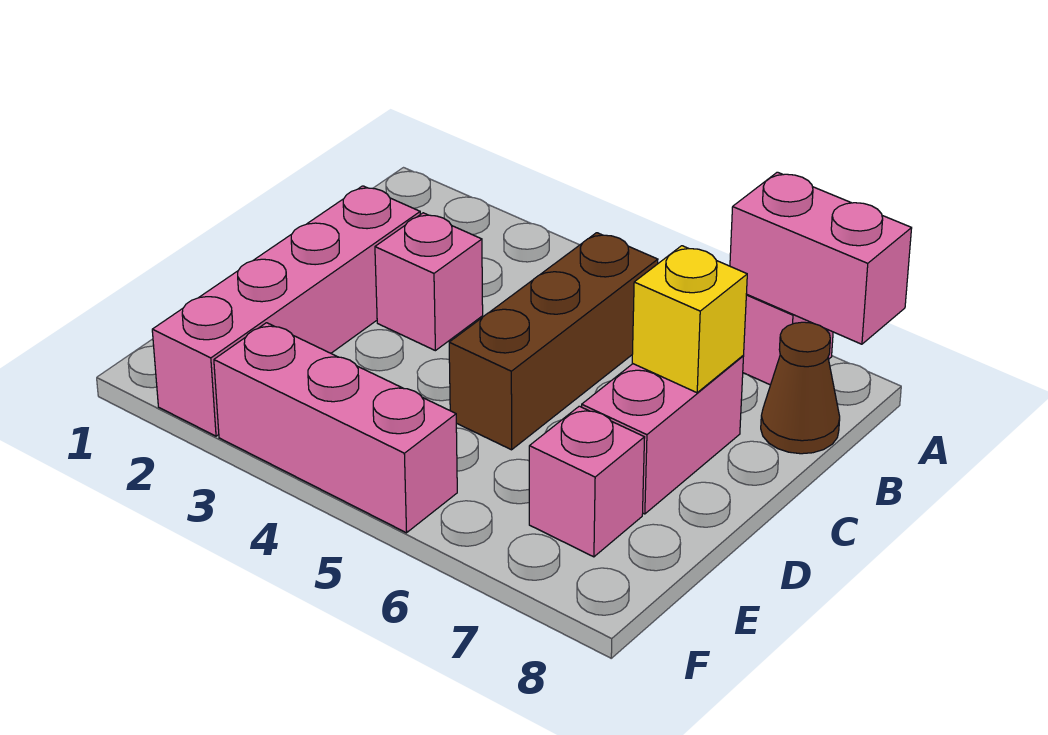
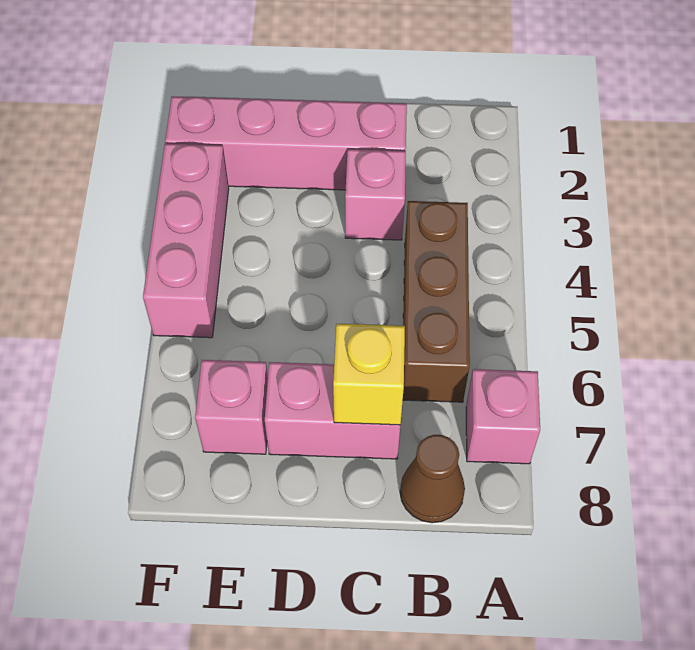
pink 1x2 brick [730,172,912,344] -> none
brown 1x3 brick [449,233,658,450] -> brown 1x3 brick turned to [403,201,470,402]

